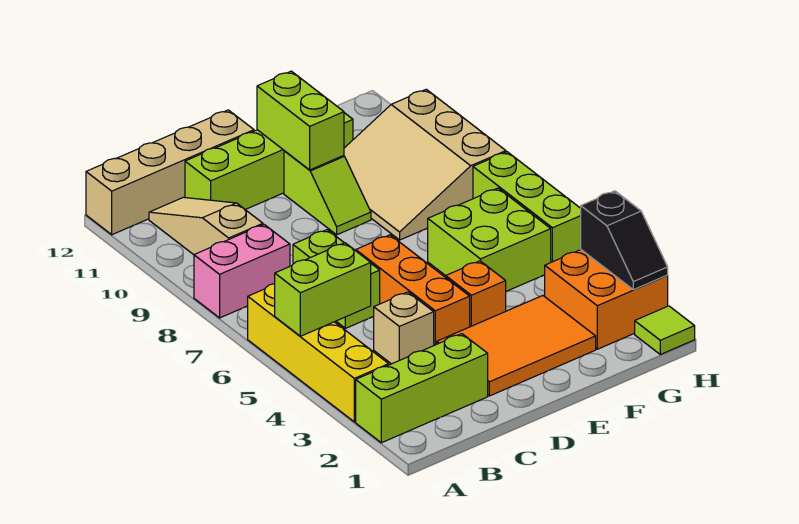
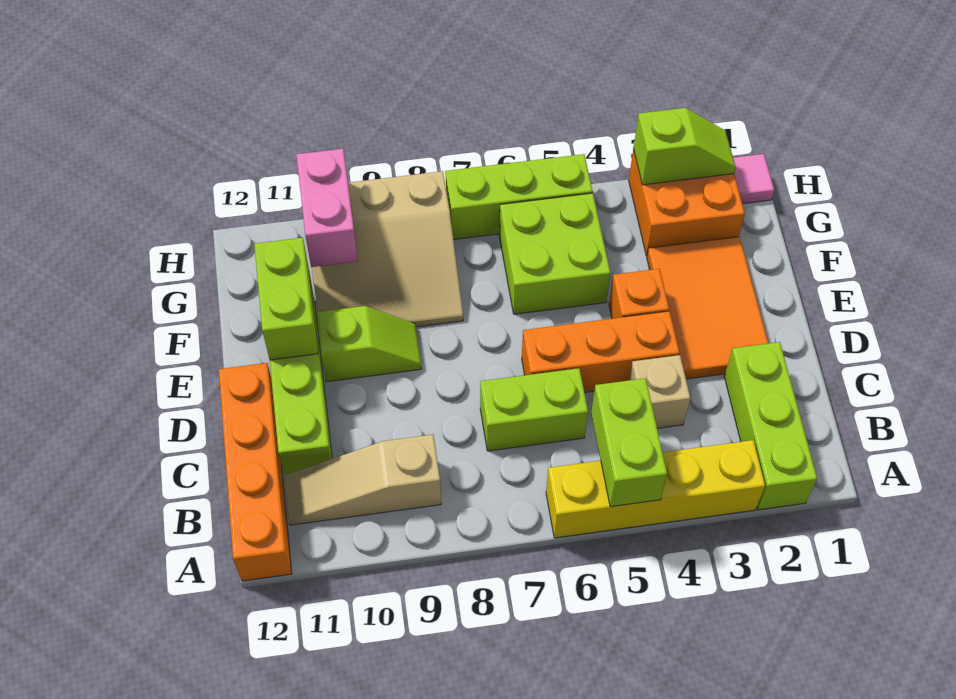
pink 1x2 brick [194,225,290,318] -> pink 1x2 brick moved to [296,149,358,267]
tan 1x4 brick [86,110,254,235] -> orange 1x4 brick [219,363,292,581]
lime 1x2 brick [257,71,344,170] -> lime 1x2 brick turned to [254,238,318,360]
lime 1x1 tile [635,306,695,354] -> pink 1x1 tile [733,154,774,204]
black 1x2 slope [581,191,668,290] -> lime 1x2 slope [633,108,736,185]

